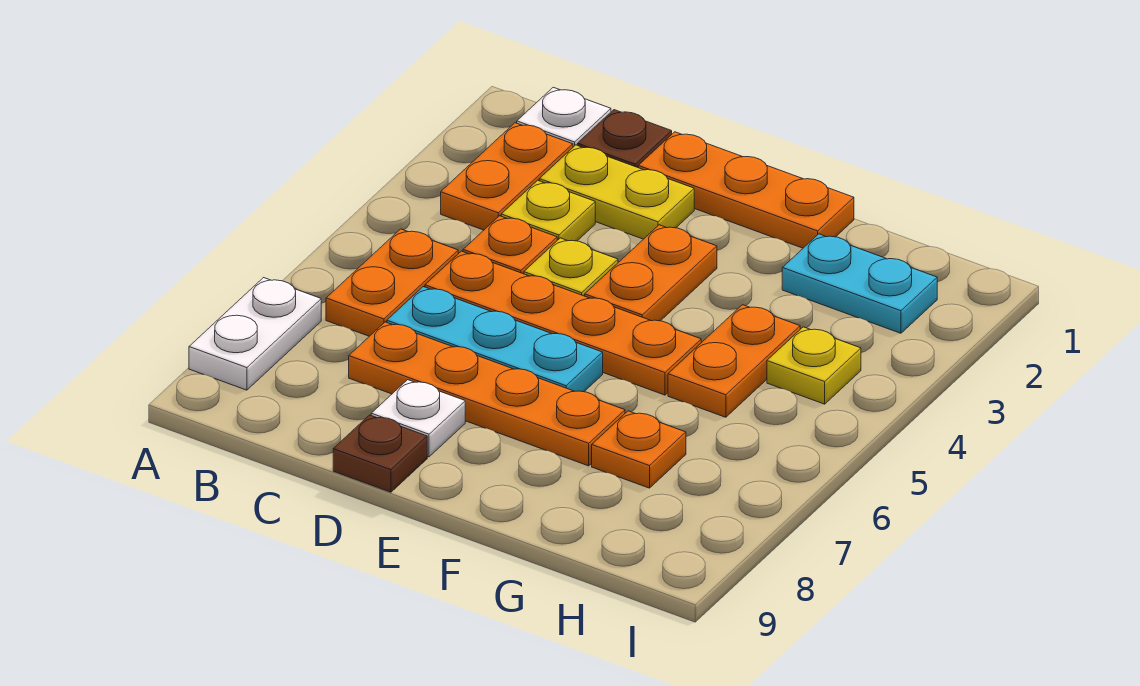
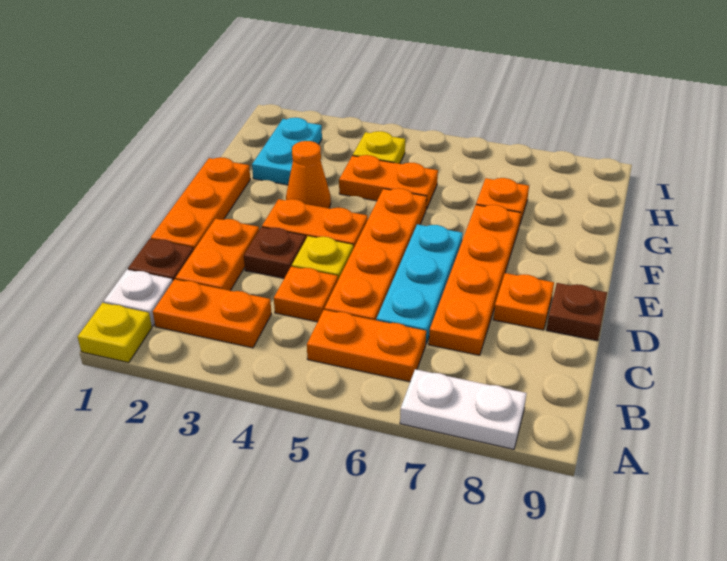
yellow 1x2 plate [539,145,694,239] -> orange 1x2 plate [176,219,259,291]
yellow 1x1 plate [501,180,595,241] -> yellow 1x1 plate moved to [78,303,152,363]
none -> brown 1x1 plate [244,227,306,278]
white 1x1 plate [371,380,465,457] -> orange 1x1 plate [493,273,554,330]
none -> orange 1x1 cone [286,141,331,208]

